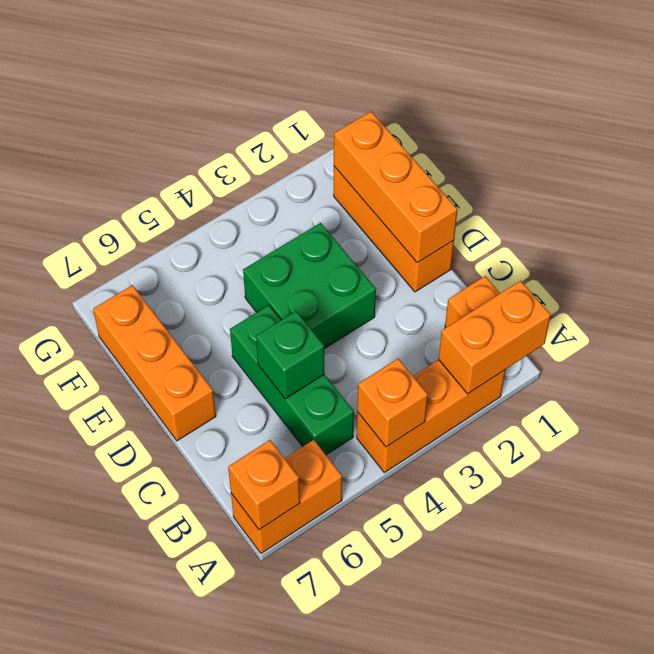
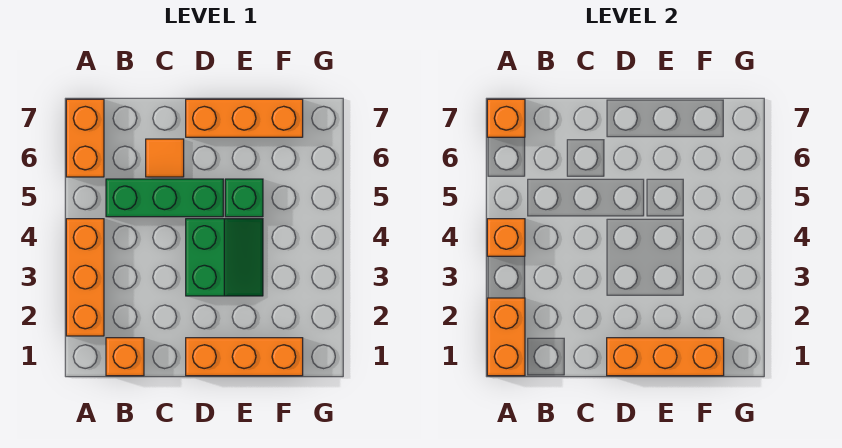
green 1x1 brick [256,311,324,399] -> green 1x1 brick moved to [225,179,263,217]
none -> orange 1x1 tile [146,139,184,177]
green 2x2 brick [243,223,376,349] -> green 2x2 slope [186,219,263,296]

